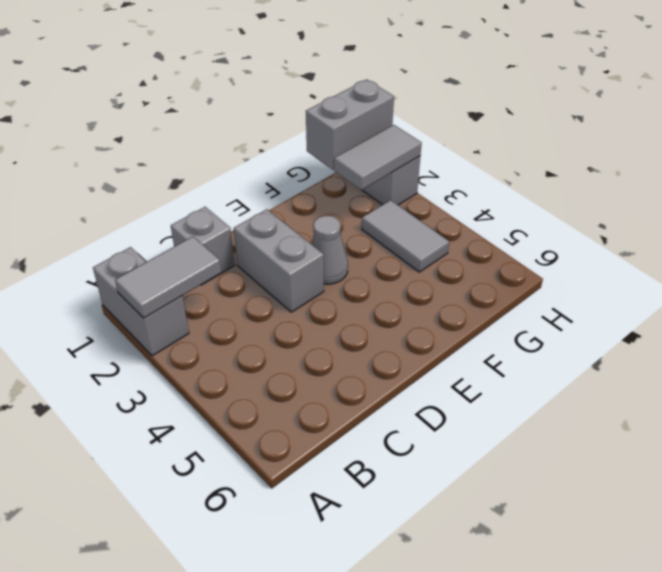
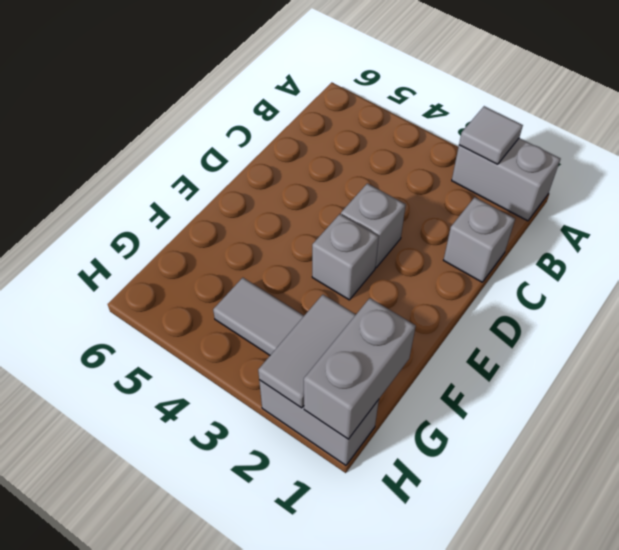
grey 1x2 tile [115,236,221,318] -> grey 1x1 tile [459,106,523,164]
grey 1x2 brick [234,209,324,312] -> grey 1x1 brick [341,183,406,267]
grey 1x1 cone [311,216,348,284] -> grey 1x1 brick [312,214,379,300]

